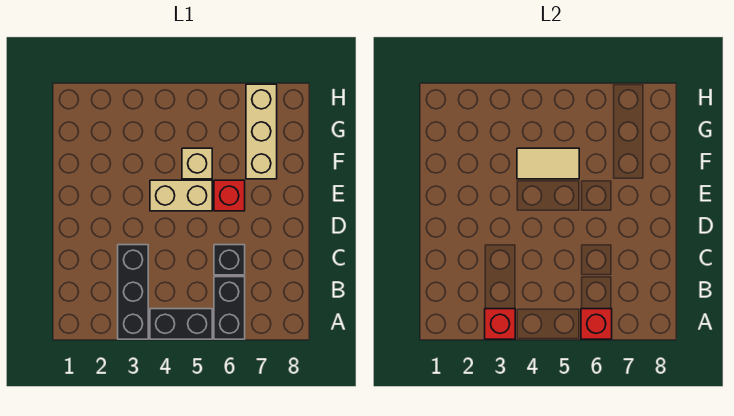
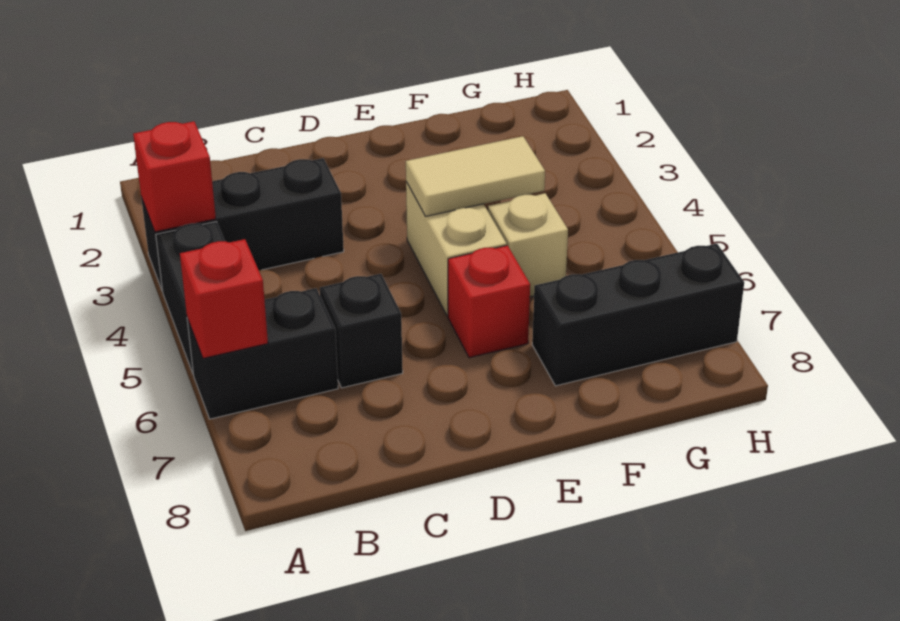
tan 1x2 tile [517,148,579,179] -> tan 1x2 tile turned to [406,136,545,216]
tan 1x3 brick [246,84,277,179] -> black 1x3 brick [532,244,744,386]

